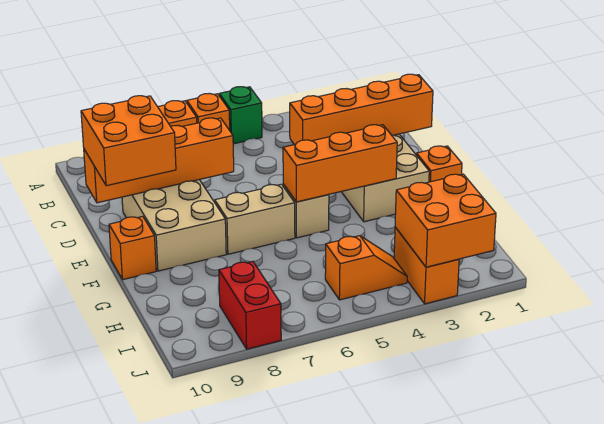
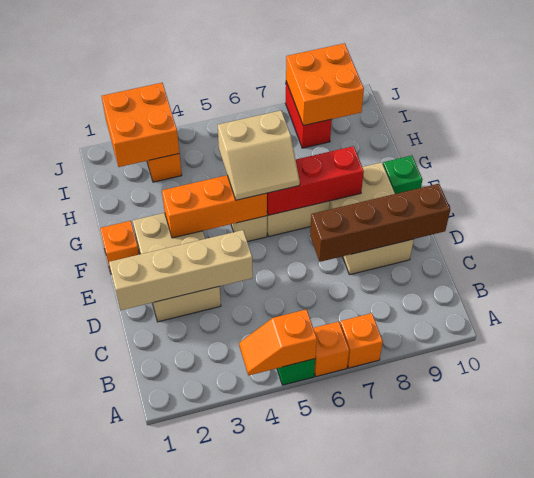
orange 1x4 brick [290,74,433,145] -> tan 1x4 brick [109,230,253,310]
orange 1x4 brick [84,118,234,203] -> brown 1x4 brick [310,184,450,262]
orange 2x2 brick [81,96,176,186] -> orange 2x2 brick moved to [286,43,364,126]
none -> tan 2x2 slope [218,111,300,200]
none -> red 1x3 brick [267,146,364,215]
orange 1x1 brick [109,216,156,280] -> green 1x1 brick [383,156,422,194]
orange 1x2 slope [325,236,407,300] -> orange 1x2 slope moved to [239,309,317,375]

